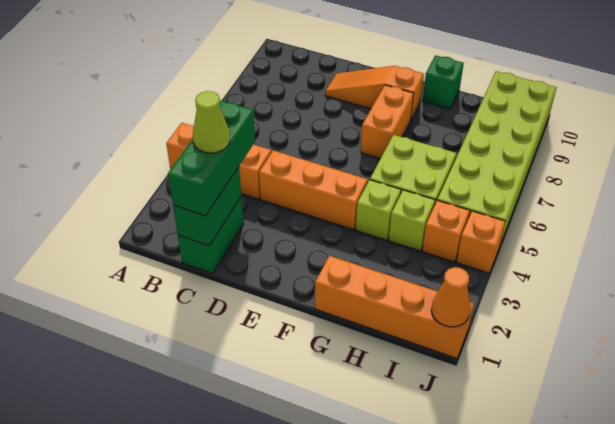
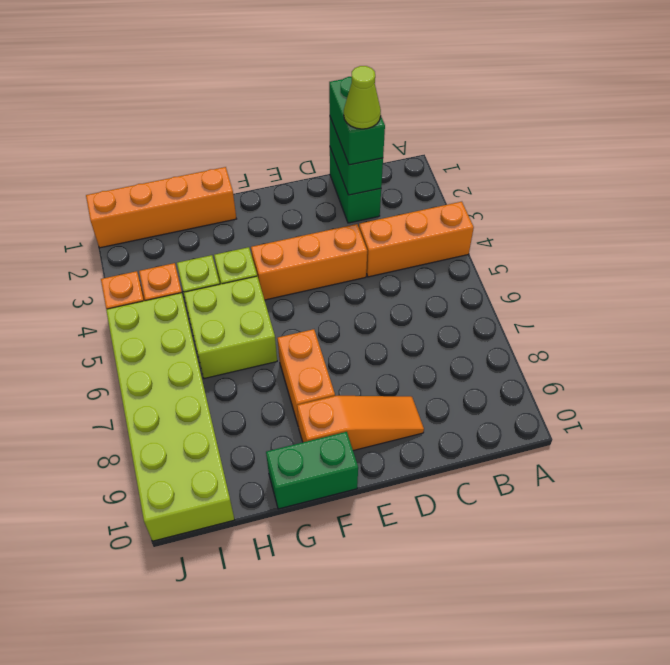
green 1x3 brick [168,100,255,216] -> green 1x2 brick [329,77,385,165]
green 1x1 brick [423,55,464,109] -> green 1x2 brick [266,432,358,509]
orange 1x1 cone [431,267,470,327] -> none

